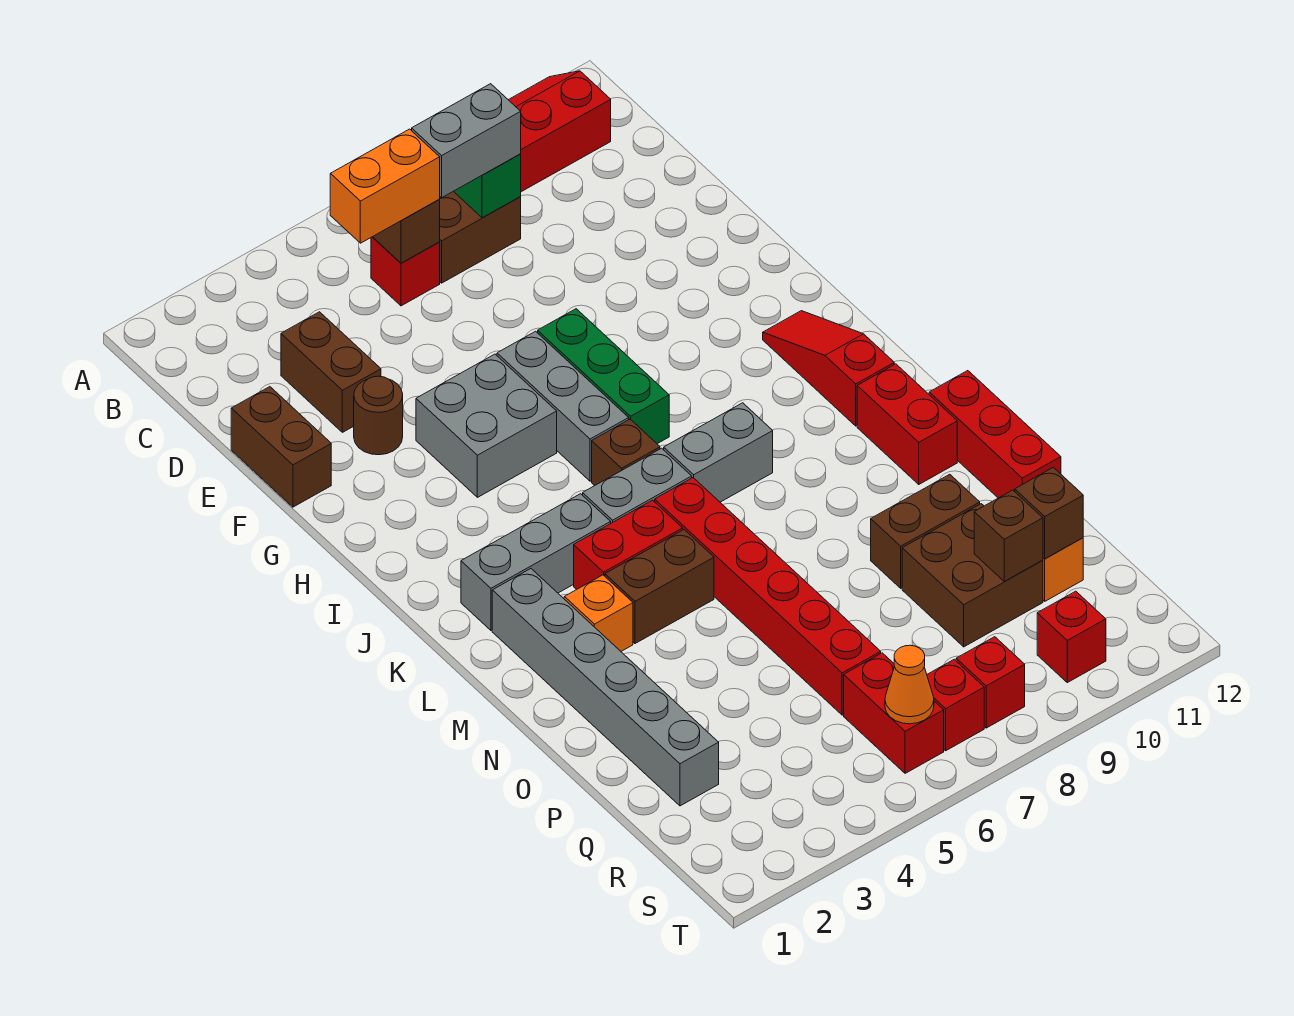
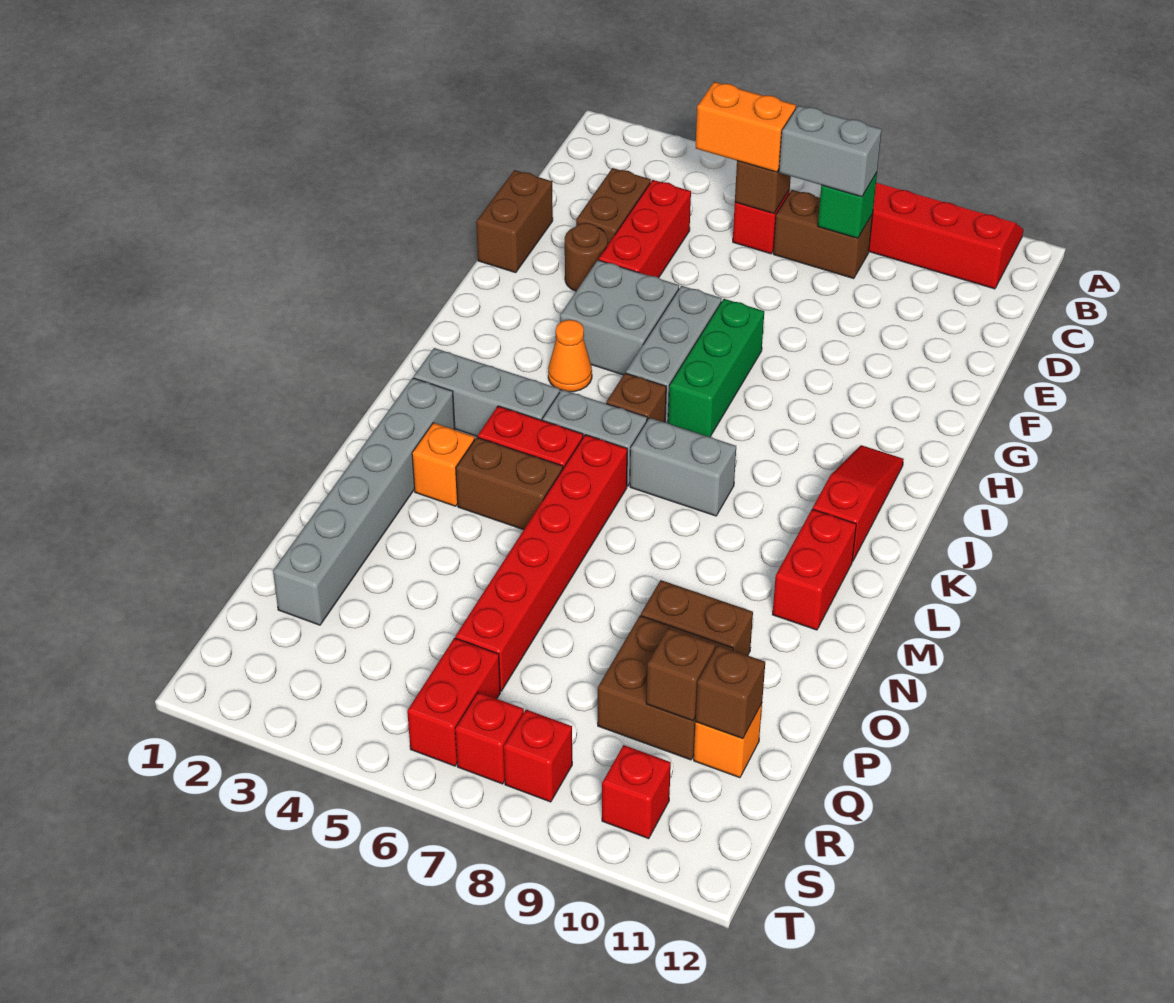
red 1x3 brick [929,371,1061,498] -> red 1x3 brick moved to [599,180,691,278]
orange 1x1 cone [885,645,934,724] -> orange 1x1 cone moved to [548,320,592,392]

